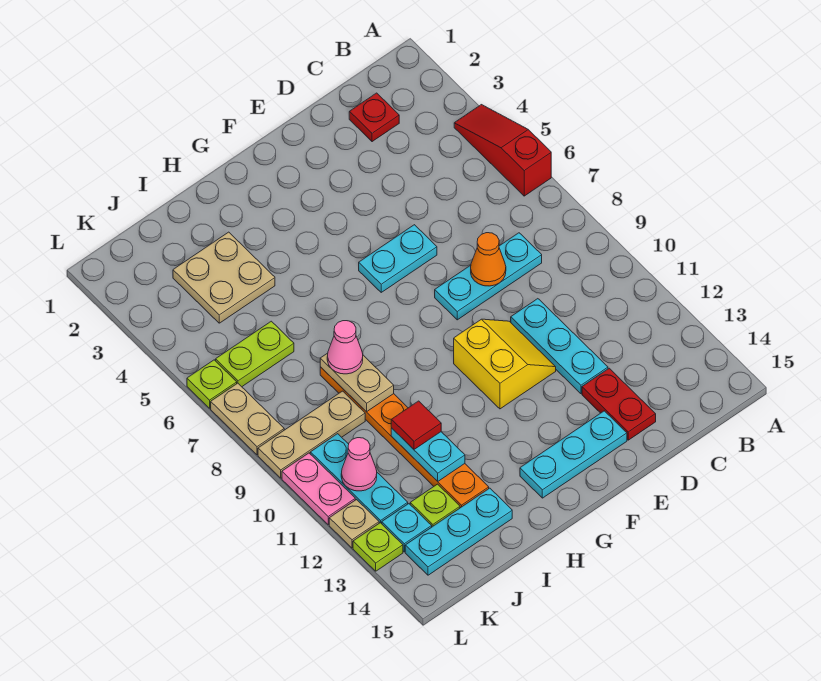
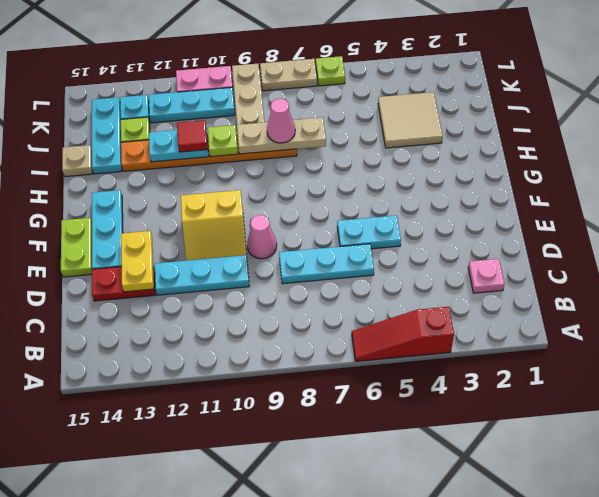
red 1x3 slope [454,105,551,196] -> red 1x3 slope turned to [352,307,454,361]
red 1x1 plate [349,93,399,142] -> pink 1x1 plate [468,259,504,293]
cyan 1x3 plate [435,233,542,320] -> cyan 1x3 plate turned to [279,244,374,284]
orange 1x1 cone [471,233,506,286] -> none
none -> yellow 1x2 plate [121,231,154,292]
cyan 1x2 plate [359,225,437,292] -> cyan 1x2 plate turned to [337,215,401,249]
tan 2x2 plate [173,232,275,323] -> tan 2x2 tile [378,92,443,148]
tan 1x2 plate [320,353,394,412] -> tan 1x3 plate [237,117,326,154]
lime 1x2 plate [216,321,294,387] -> lime 1x2 plate moved to [61,218,92,277]
pink 1x1 cone [341,438,377,491] -> pink 1x1 cone moved to [247,215,277,259]
tan 1x1 plate [329,500,379,548] -> tan 1x1 plate moved to [62,145,92,177]
lime 1x1 plate [353,523,403,571] -> lime 1x1 plate moved to [208,125,238,157]

